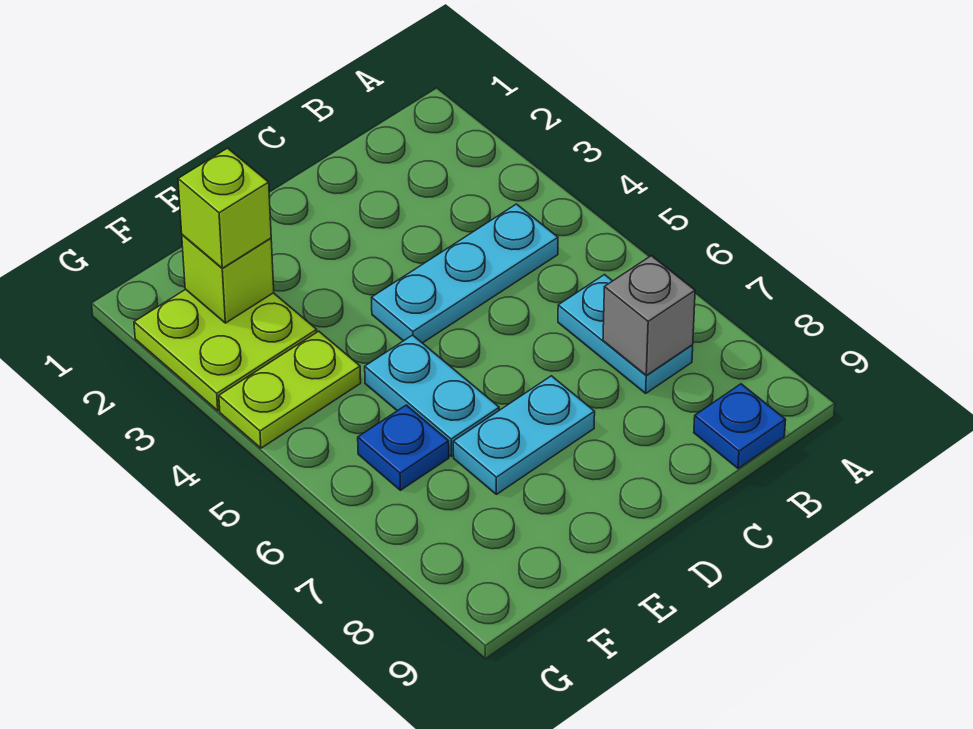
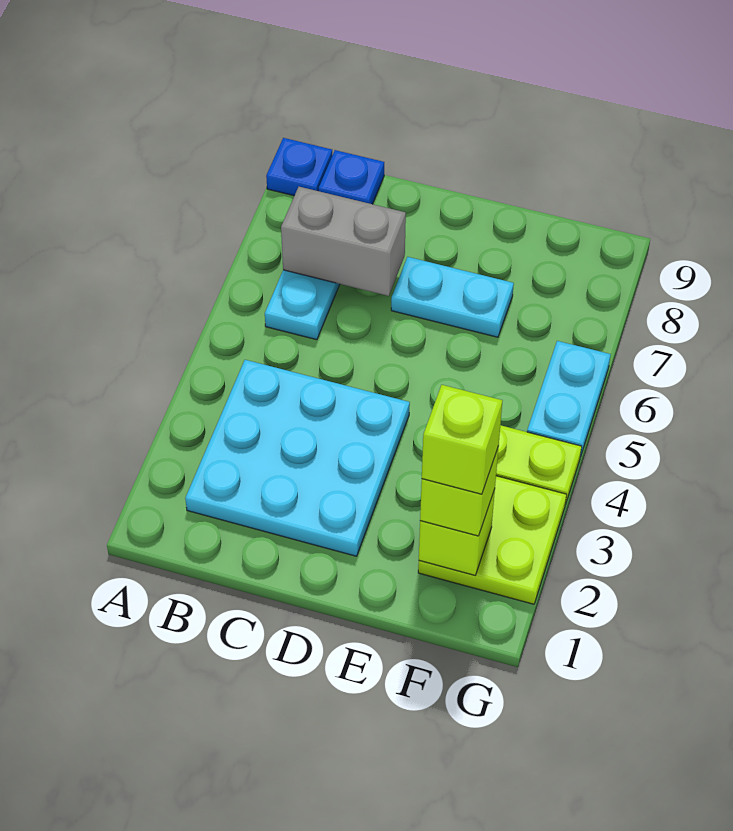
cyan 1x3 plate [372,204,558,343] -> cyan 3x3 plate [185,360,410,556]
grey 1x1 brick [603,256,695,375] -> grey 1x2 brick [281,187,406,296]
cyan 1x2 plate [365,335,499,456] -> cyan 1x2 plate moved to [527,341,611,456]
none -> lime 1x1 brick [422,385,502,494]
blue 1x1 plate [358,405,449,490] -> blue 1x1 plate moved to [266,138,332,196]

